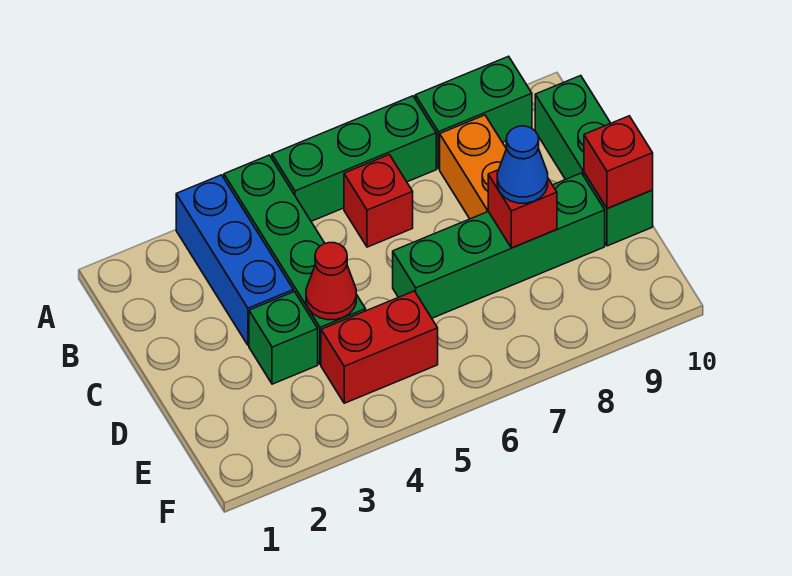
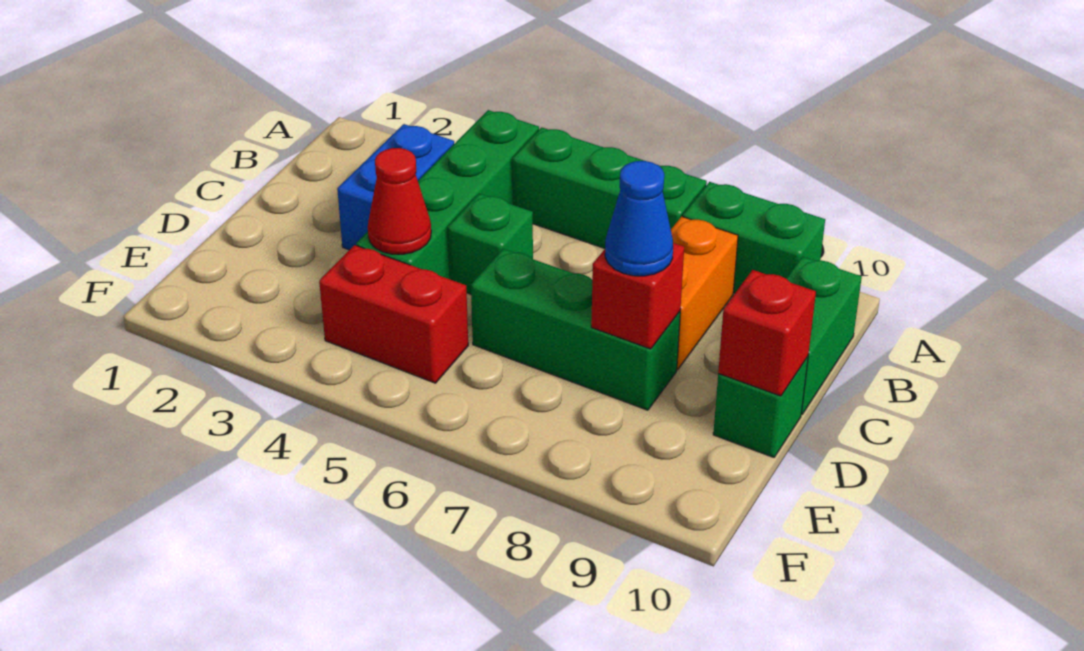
blue 1x3 brick [176,175,293,345] -> blue 1x2 brick [337,124,454,250]
red 1x1 brick [344,155,413,247] -> none
green 1x1 brick [249,292,318,384] -> green 1x1 brick moved to [448,193,533,294]
green 1x4 brick [393,173,605,318] -> green 1x3 brick [471,249,680,410]

